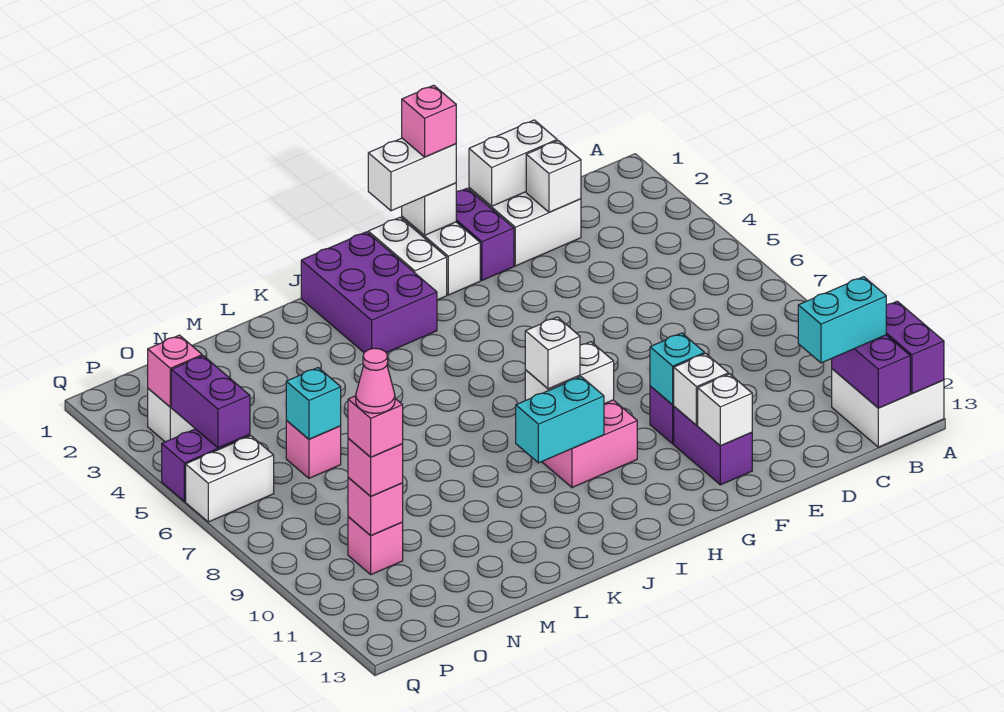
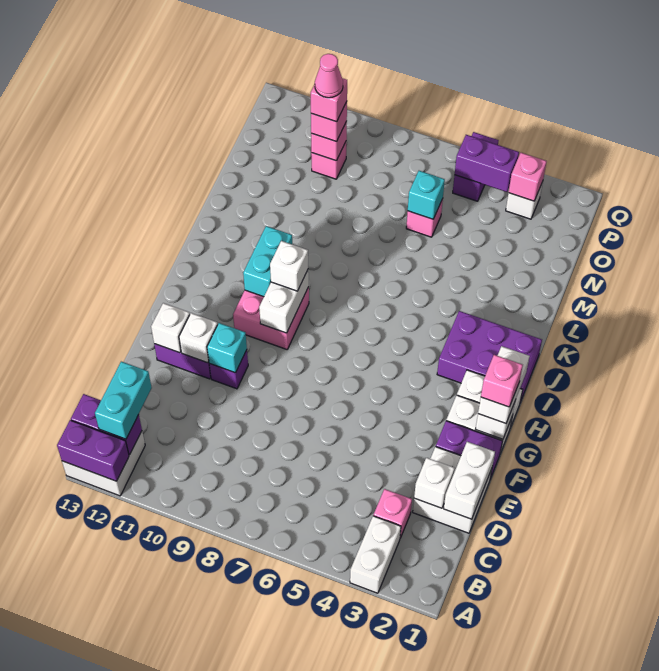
none -> pink 1x1 brick [373,489,412,538]
white 1x2 brick [186,436,274,522] -> white 1x2 brick moved to [350,516,401,593]

